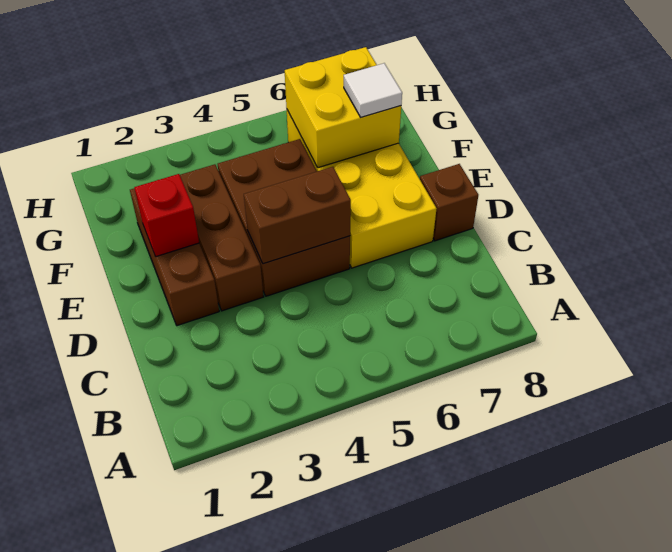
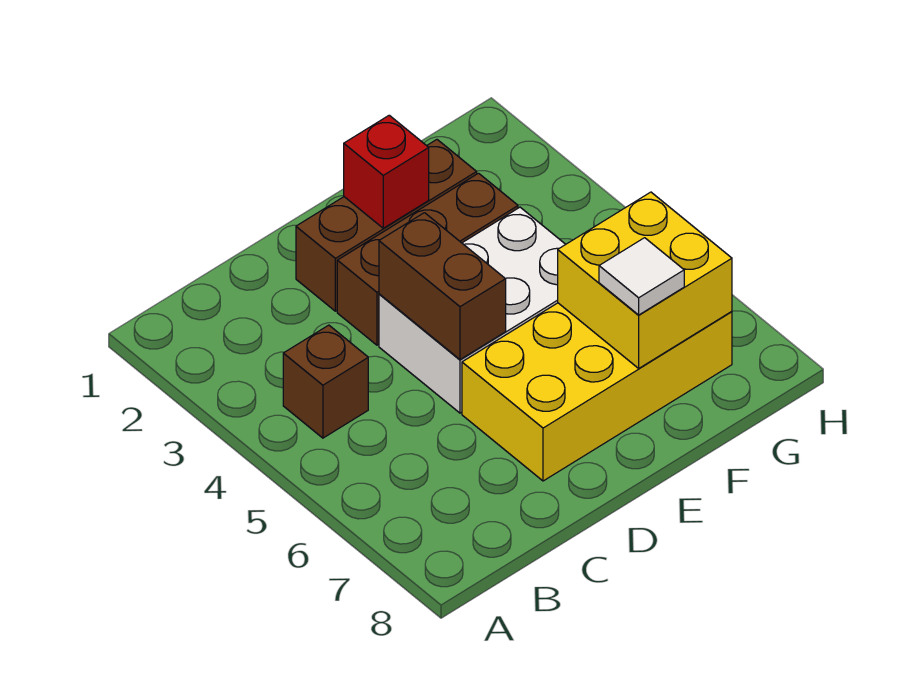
brown 2x3 brick [218,139,350,296] -> white 2x3 brick [379,207,566,413]
brown 1x1 brick [420,164,478,241] -> brown 1x1 brick moved to [283,325,368,438]

